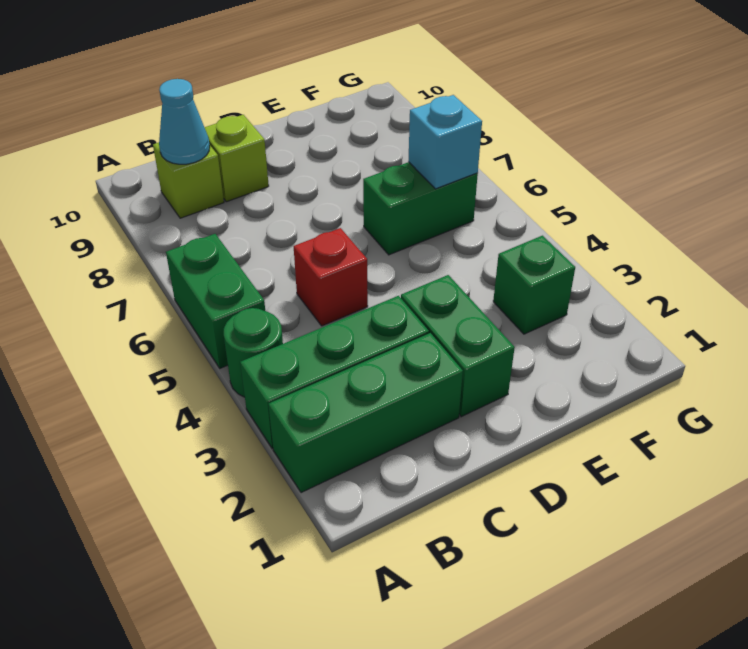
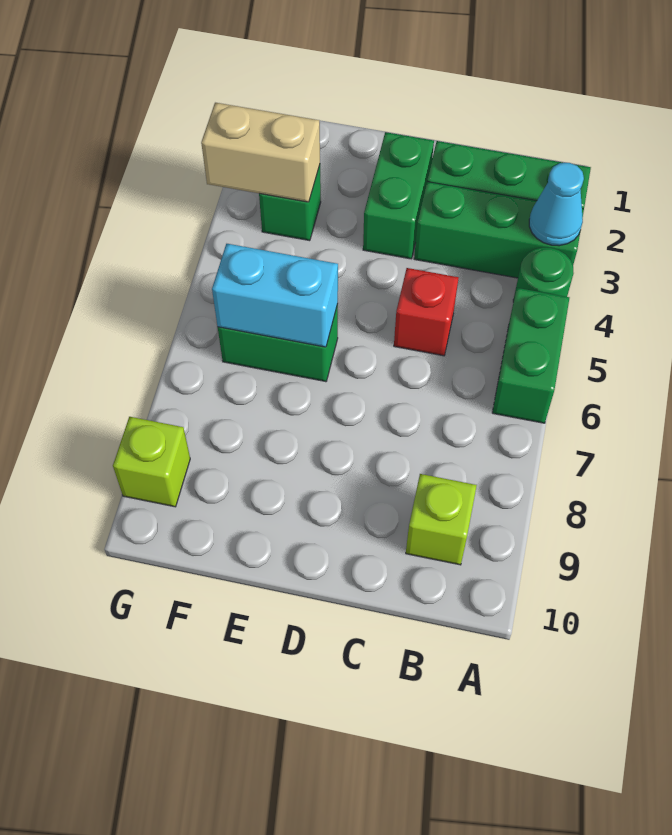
cyan 1x1 cone [159,79,210,164] -> cyan 1x1 cone moved to [529,163,584,246]
lime 1x1 brick [205,115,269,202] -> lime 1x1 brick moved to [113,417,190,507]
none -> tan 1x2 brick [201,103,320,202]
cyan 1x1 brick [408,95,482,189] -> cyan 1x2 brick [212,244,338,347]

